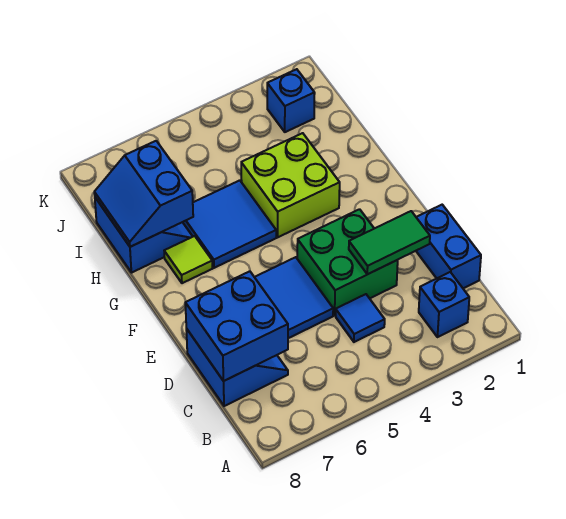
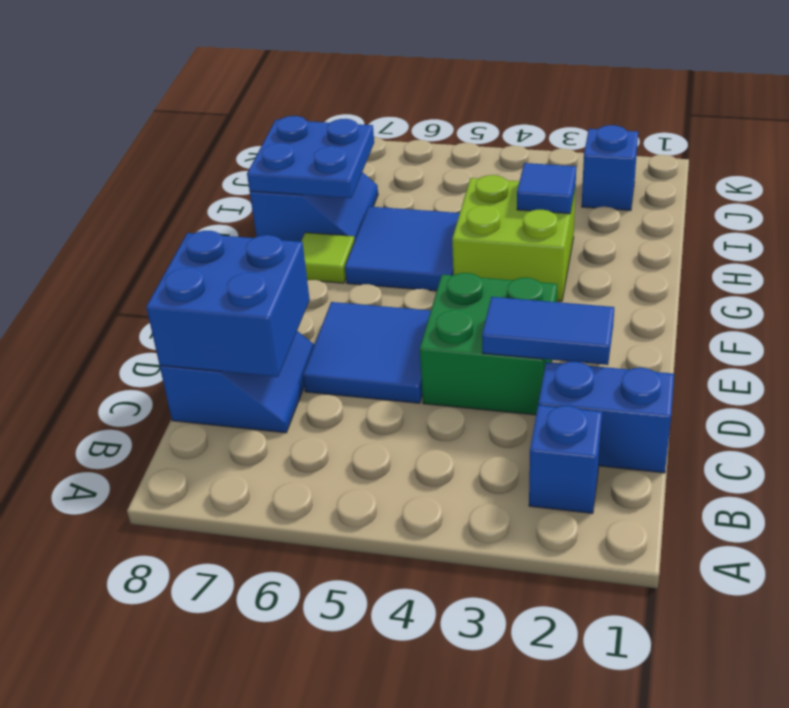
blue 1x2 brick [416,205,481,288] -> blue 1x2 brick turned to [538,362,674,473]
blue 1x1 tile [336,294,385,342] -> blue 1x1 tile moved to [517,163,576,214]
green 1x2 tile [349,211,430,274] -> blue 1x2 tile [482,297,614,365]
blue 2x2 slope [94,141,193,247] -> blue 2x2 plate [247,116,374,198]

